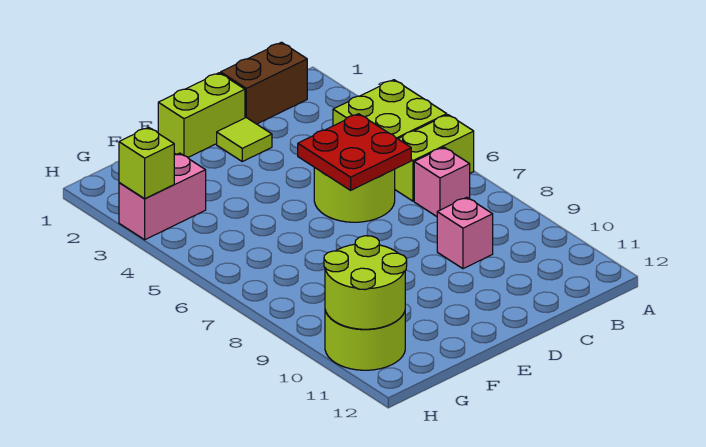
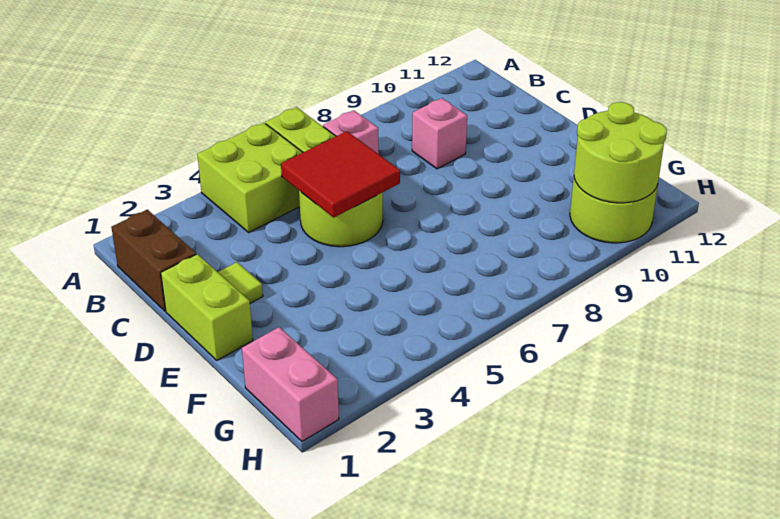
red 2x2 plate [298,114,411,190] -> red 2x2 tile [281,131,400,218]
pink 1x2 brick [119,153,206,240] -> pink 1x2 brick moved to [242,327,339,441]
lime 1x1 brick [119,127,174,199] -> none

